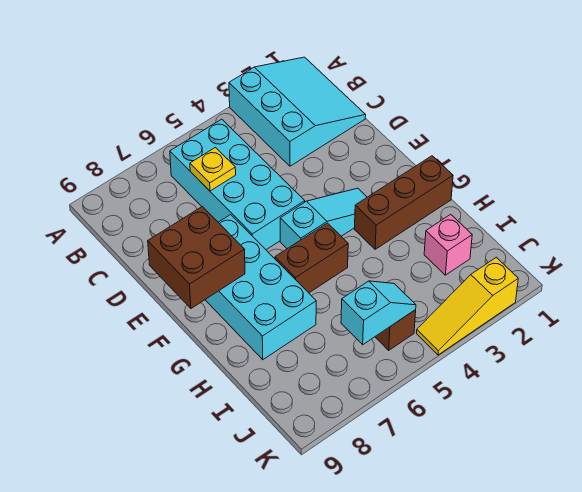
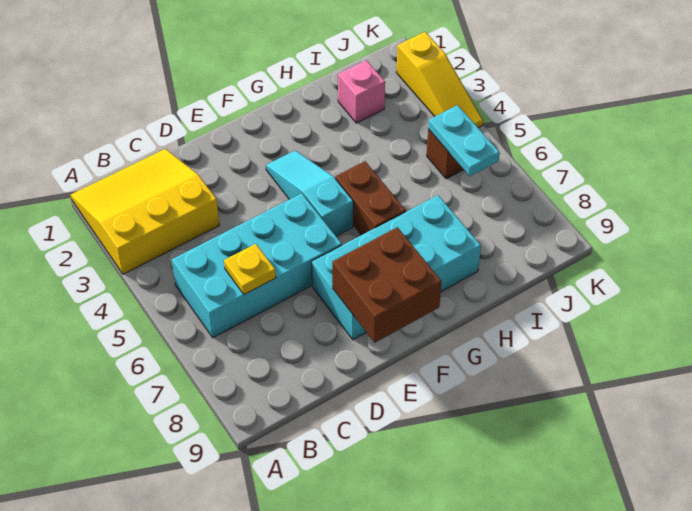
cyan 3x3 slope [229,57,366,166] -> yellow 3x3 slope [71,149,219,274]
brown 1x3 brick [355,156,453,249] -> none
cyan 1x2 slope [341,281,416,345] -> cyan 1x2 plate [428,105,500,176]

